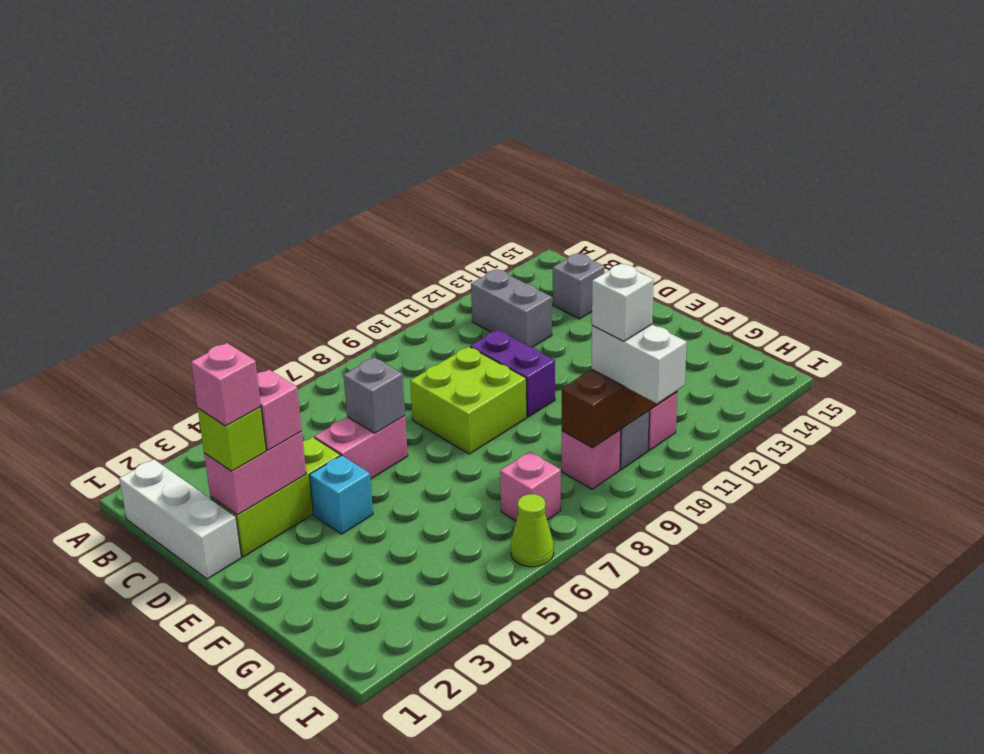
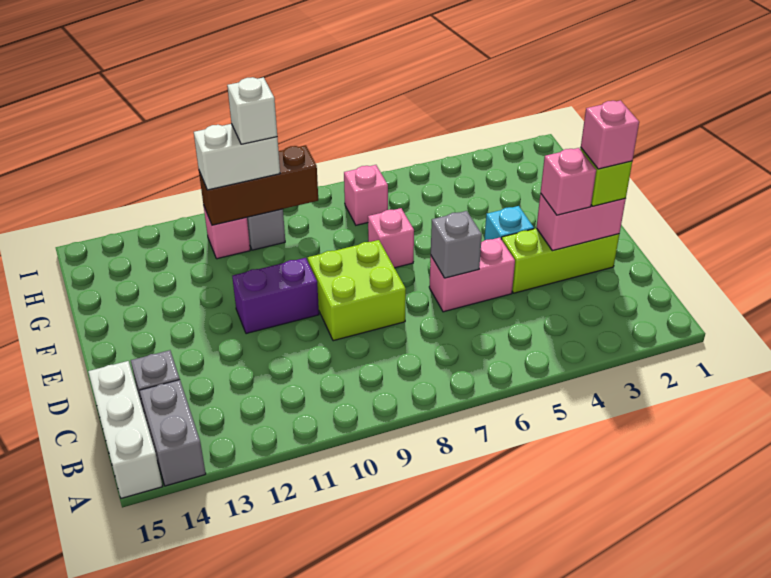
white 1x3 brick [119,459,241,579] -> white 1x3 brick moved to [88,361,162,498]
grey 1x2 brick [471,269,552,347] -> grey 1x2 brick moved to [139,380,206,486]
purple 1x2 brick [470,330,555,417] -> purple 1x2 brick turned to [232,258,319,334]
pink 1x1 brick [562,430,621,489] -> pink 1x1 brick moved to [368,208,414,268]
white 1x2 brick [592,324,687,403] -> white 1x2 brick turned to [194,124,280,190]
lime 1x1 cone [511,494,554,567] -> none

